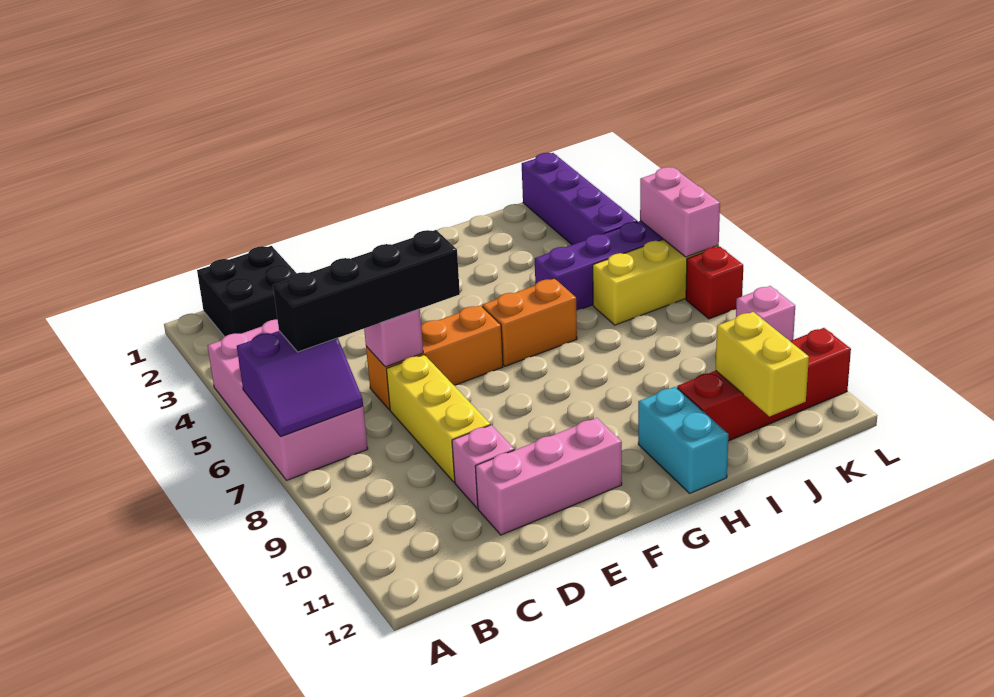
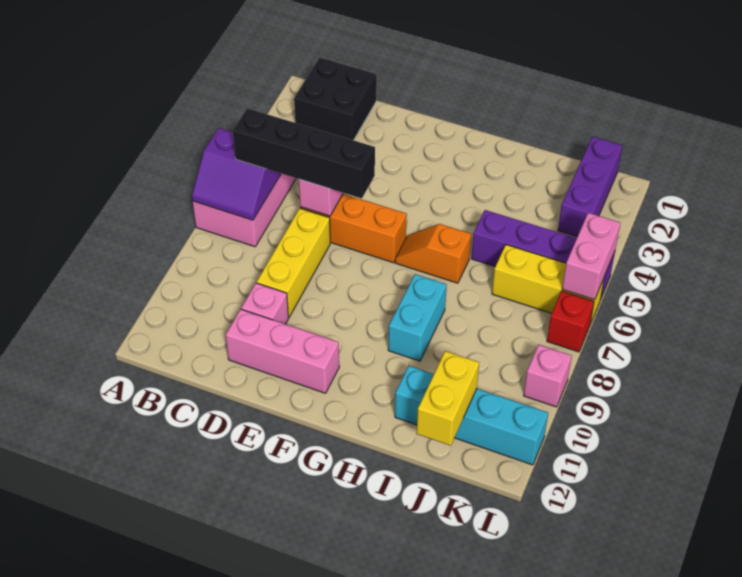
orange 1x2 brick [482,278,577,366] -> orange 1x2 slope [395,224,471,283]
cyan 1x2 brick [638,387,729,493] -> cyan 1x2 brick moved to [388,274,447,361]
red 1x4 brick [677,328,851,441] -> cyan 1x4 brick [395,366,548,465]
purple 1x4 brick [522,153,637,245] -> purple 1x3 brick [558,137,622,237]

